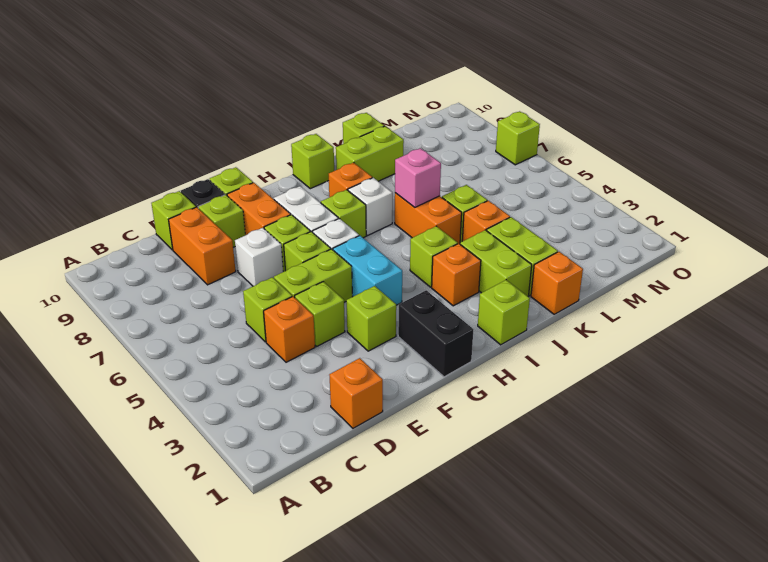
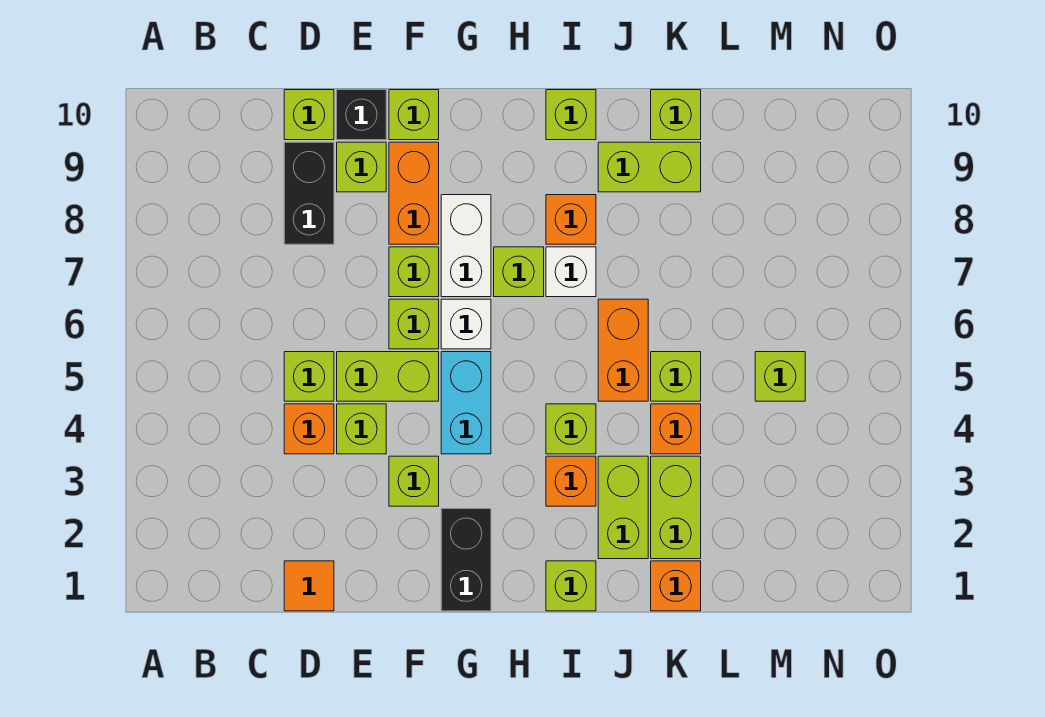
orange 1x1 brick [329,358,383,428] -> orange 1x1 tile [284,561,334,611]
orange 1x2 brick [169,207,236,285] -> black 1x2 brick [284,142,334,244]
white 1x1 brick [235,228,283,286] -> none
pink 1x1 brick [395,148,441,207] -> none
lime 1x1 brick [496,111,540,165] -> lime 1x1 brick moved to [755,352,805,401]

